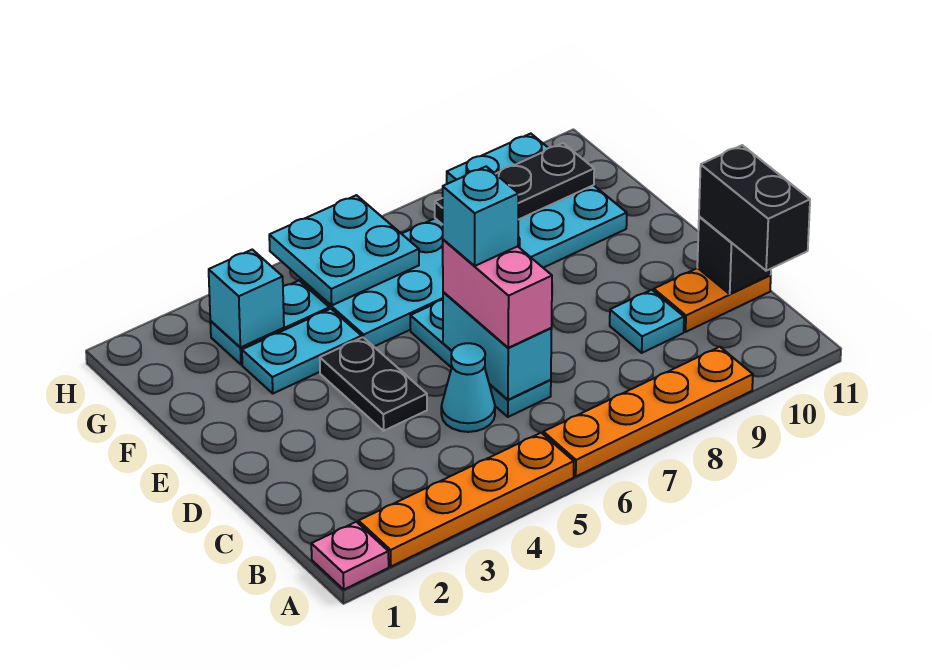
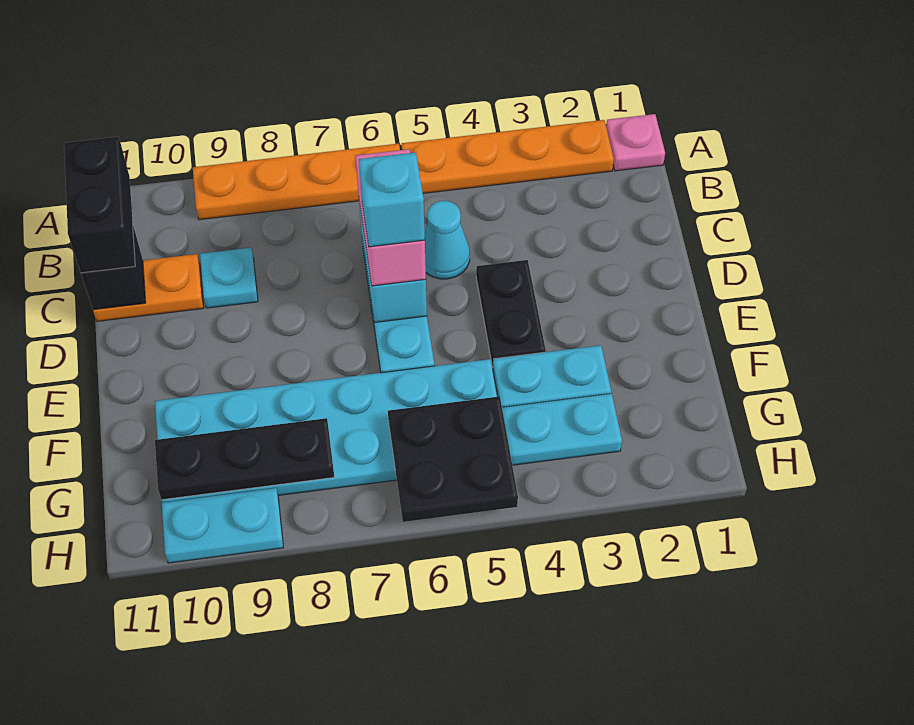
cyan 1x1 brick [209,250,284,347] -> none
cyan 2x2 plate [269,195,419,305] -> black 2x2 plate [388,396,518,522]

